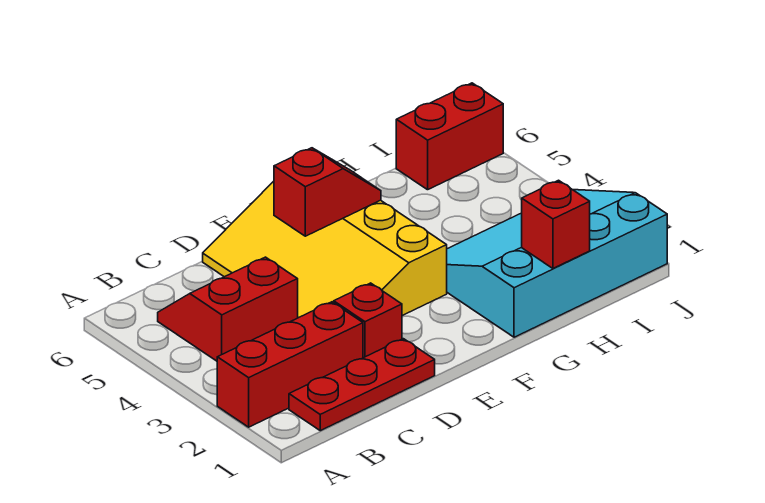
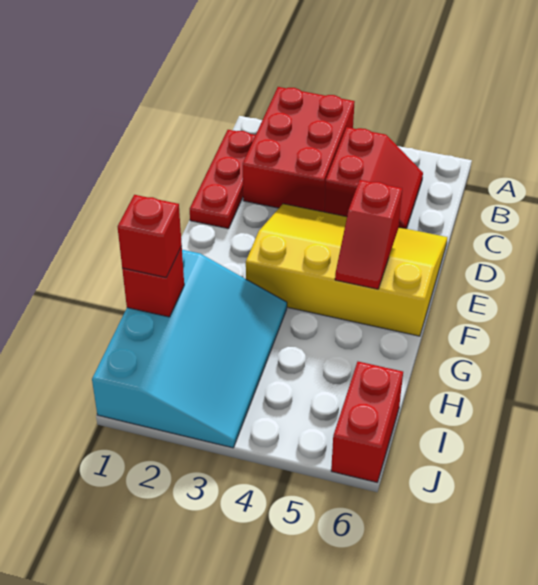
red 1x3 brick [217,302,363,427] -> red 2x3 brick [243,87,355,212]
red 1x1 brick [334,283,402,358] -> red 1x1 brick moved to [118,195,182,277]

